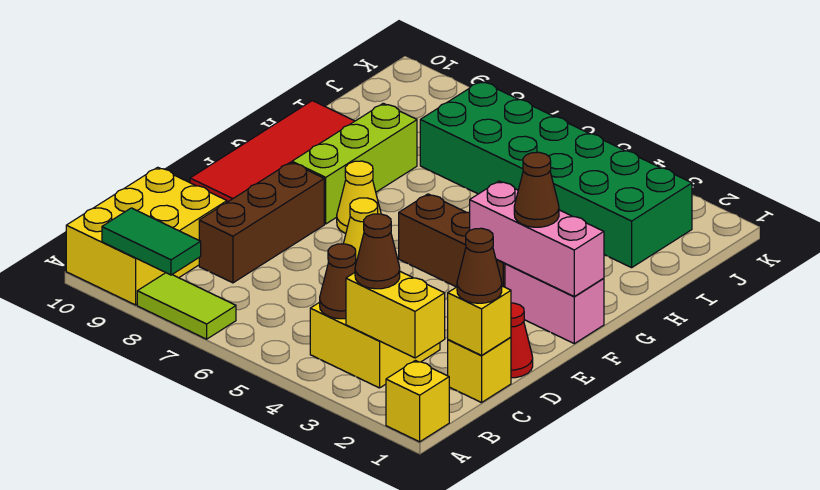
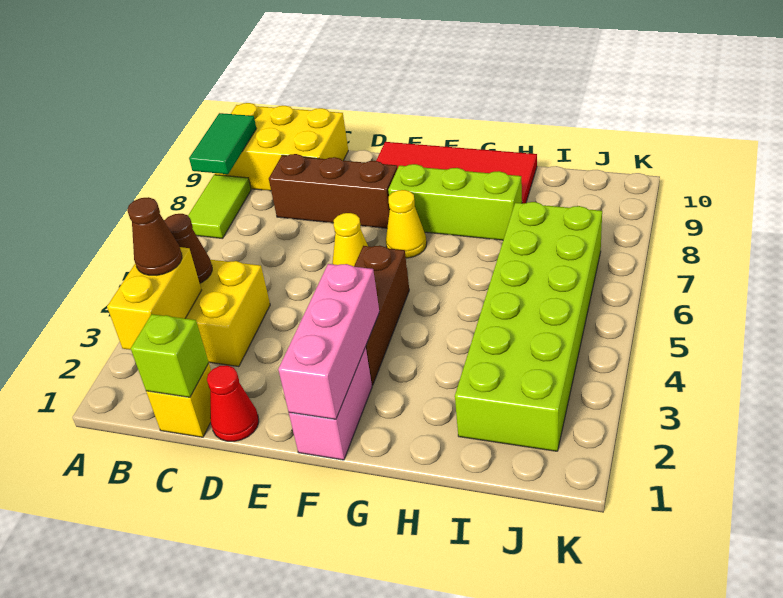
yellow 1x1 brick [386,361,449,442] -> none
yellow 1x1 brick [448,286,511,355] -> lime 1x1 brick [131,314,209,397]
brown 1x1 cone [457,228,502,303] -> none
brown 1x1 cone [514,152,559,227] -> none
green 2x6 brick [420,81,692,268] -> lime 2x6 brick [455,202,602,451]

